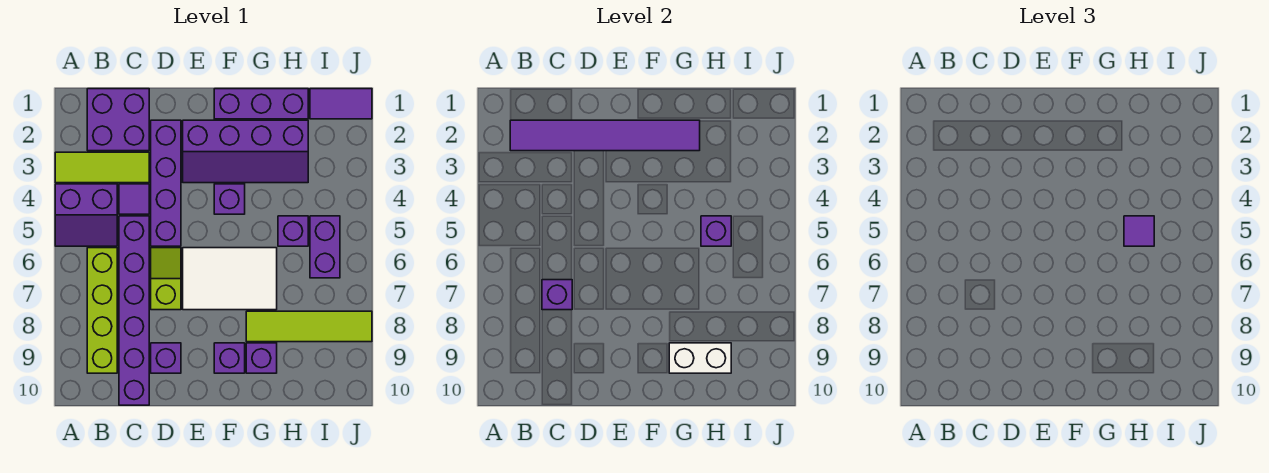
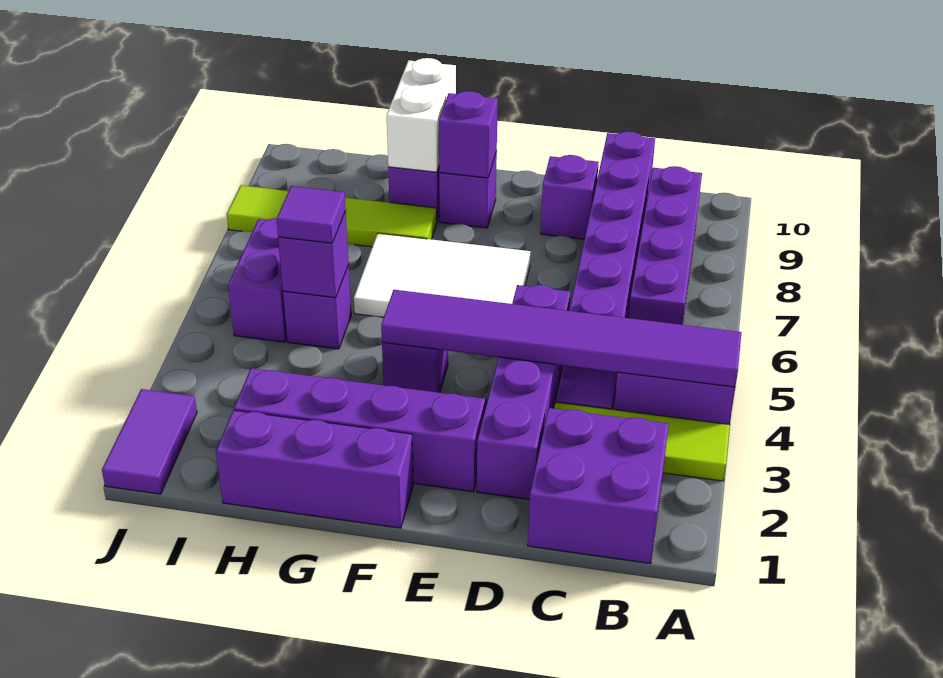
purple 1x6 tile [510,120,700,151] -> purple 1x6 tile moved to [381,290,742,387]
lime 1x4 brick [87,248,117,373] -> purple 1x4 brick [628,166,702,325]
purple 1x1 brick [542,280,572,310] -> purple 1x1 brick moved to [439,91,498,178]
lime 1x2 slope [151,248,181,310] -> none
white 1x2 brick [669,343,731,373] -> white 1x2 brick turned to [387,58,456,172]
purple 1x2 tile [310,89,372,119] -> purple 1x2 tile turned to [102,389,197,494]

